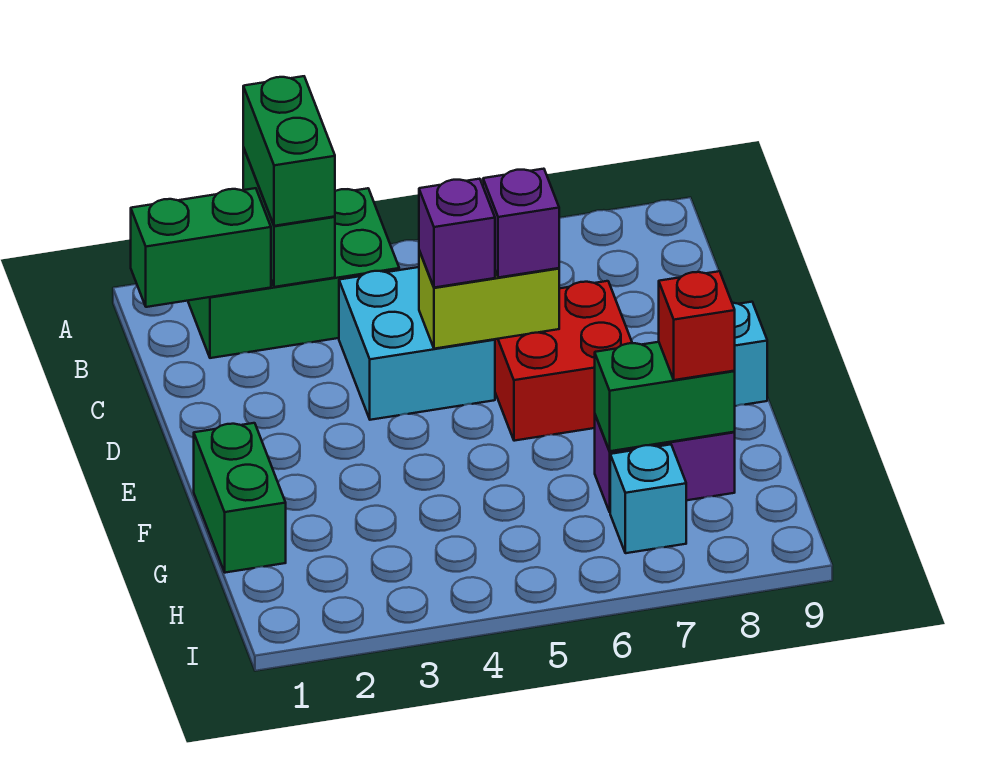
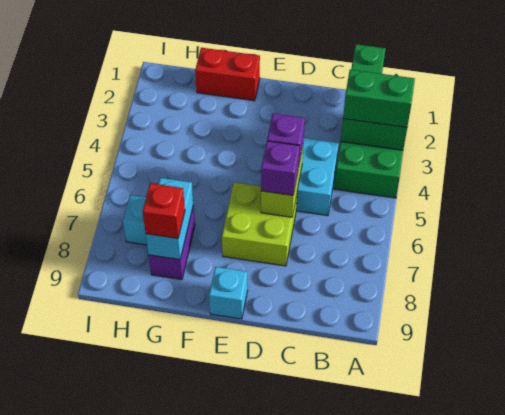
red 2x2 brick [495,281,632,441] -> lime 2x2 brick [222,182,297,266]
green 1x2 brick [194,423,286,573] -> red 1x2 brick [195,48,260,101]
green 1x2 brick [595,342,735,451] -> cyan 1x2 brick [146,178,193,260]

